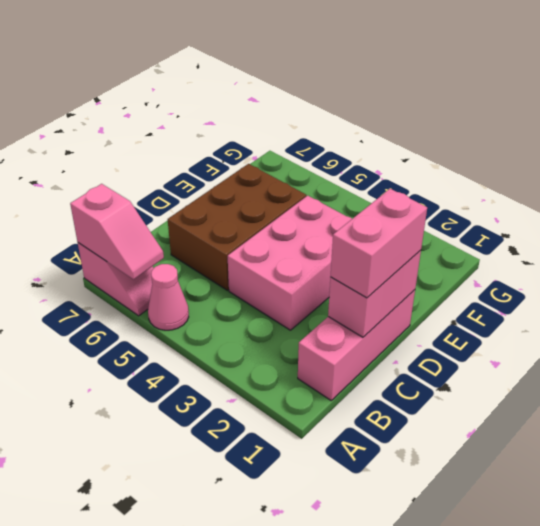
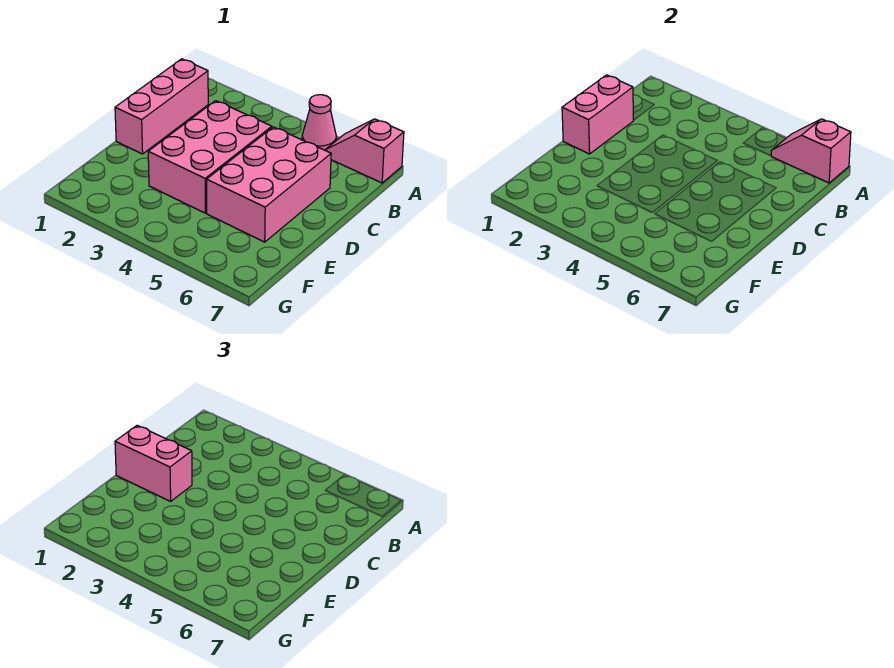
pink 1x2 brick [331,189,427,298] -> pink 1x2 brick turned to [115,426,192,501]
brown 2x3 brick [168,164,306,290] -> pink 2x3 brick [207,127,331,242]

